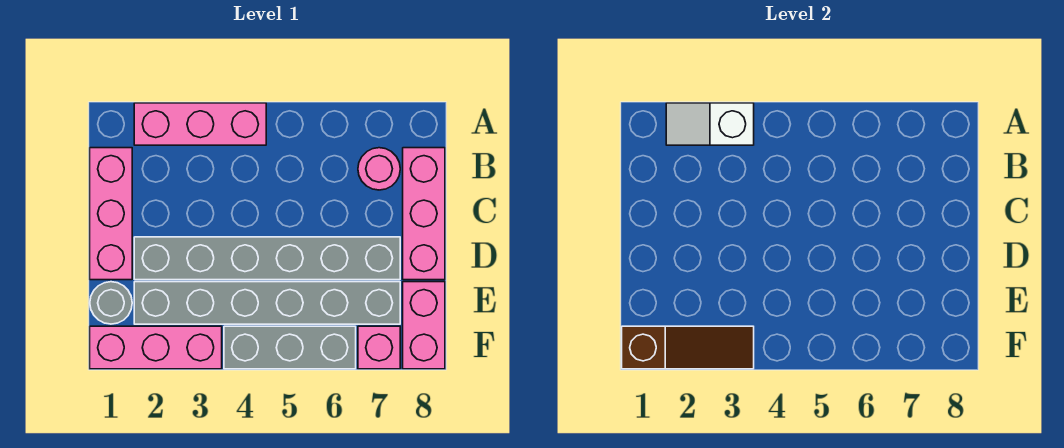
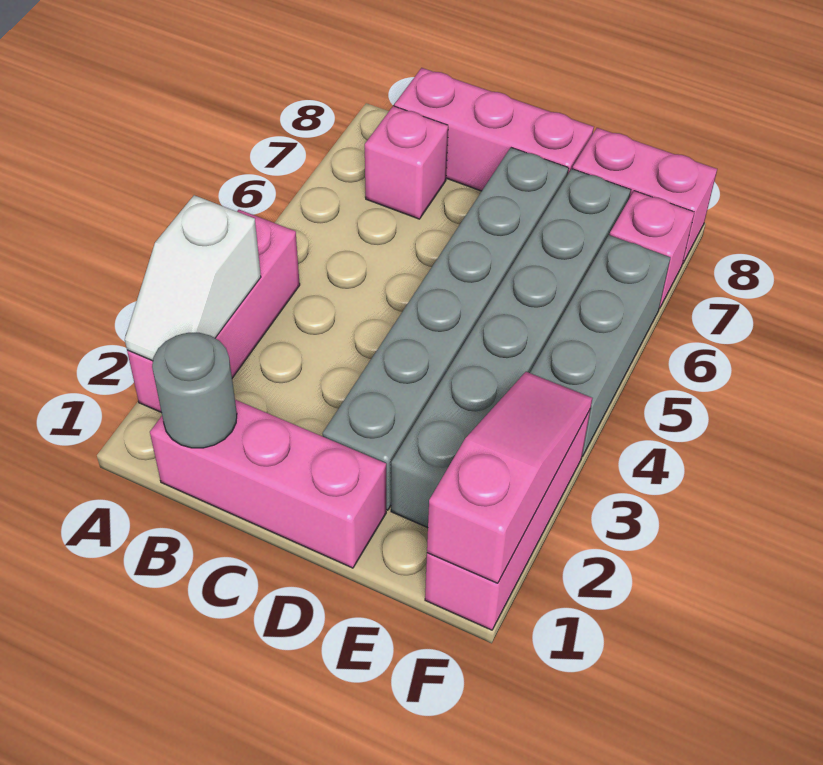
pink 1x1 round brick [358,148,400,190] -> pink 1x1 brick [365,106,448,219]
grey 1x1 round brick [90,282,132,324] -> grey 1x1 round brick moved to [152,333,237,448]
brown 1x3 slope [622,326,754,369] -> pink 1x3 slope [427,372,593,583]

